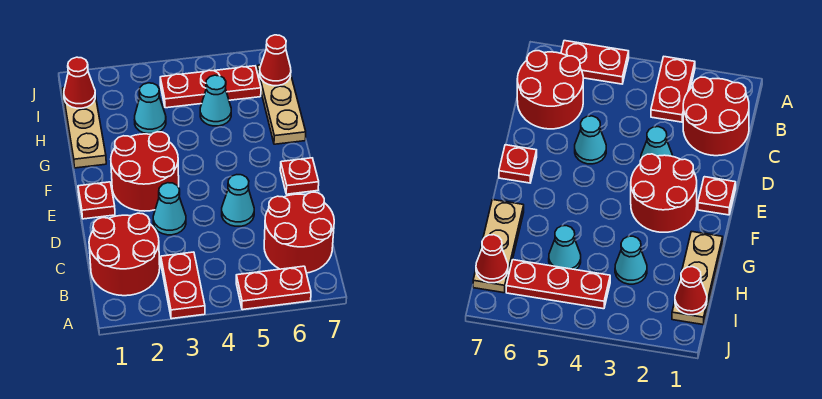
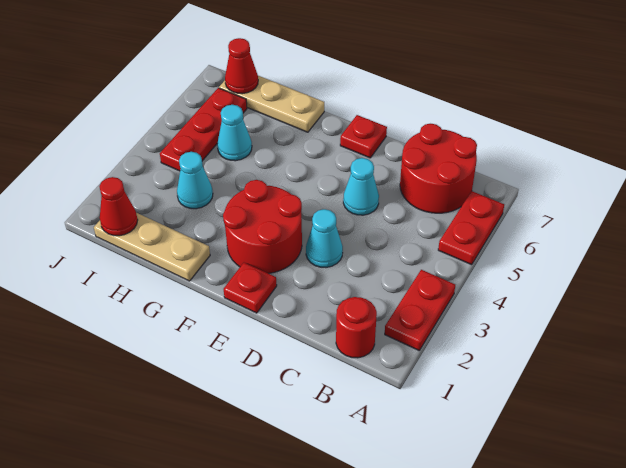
red 1x2 plate [161,252,205,319] -> red 1x2 plate turned to [385,270,455,350]
red 2x2 round brick [89,213,160,296] -> red 1x1 round brick [336,297,377,358]

